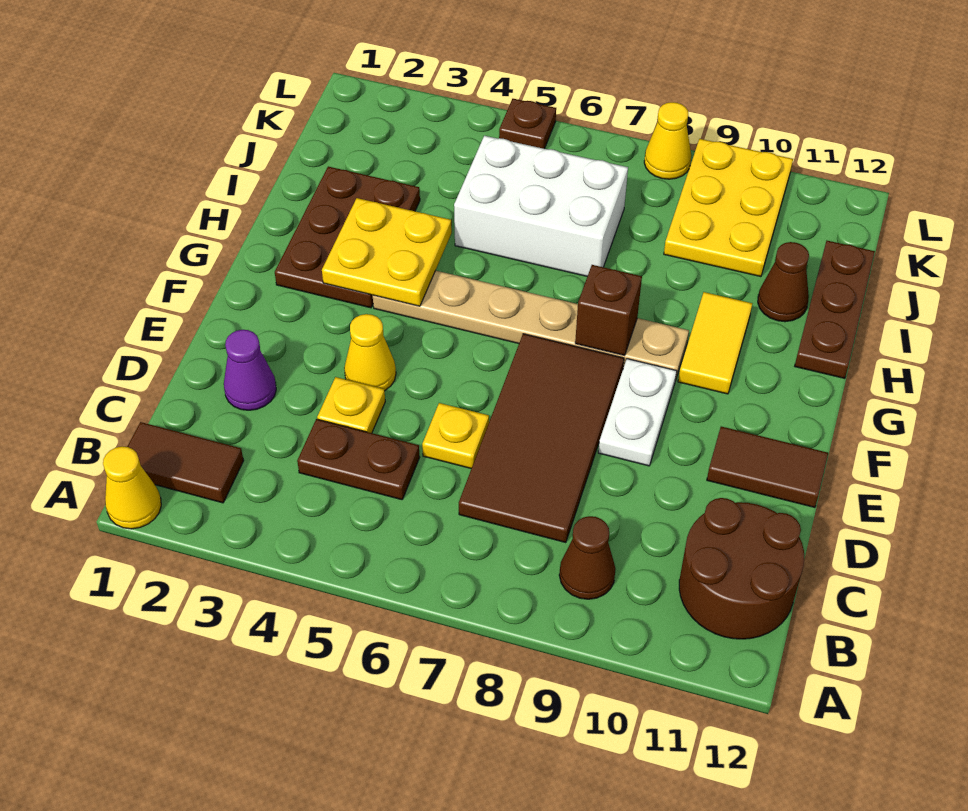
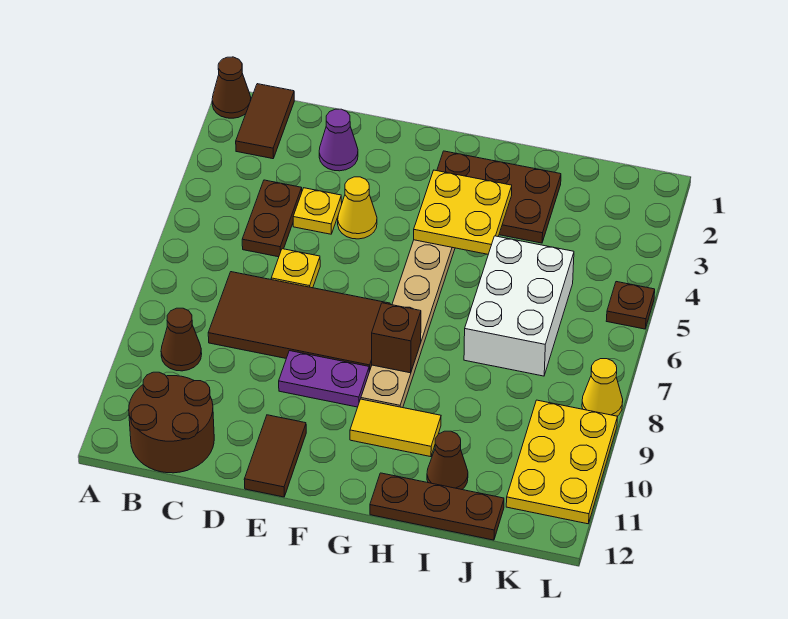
yellow 1x1 cone [103,446,161,529] -> brown 1x1 cone [212,57,251,118]
white 1x2 plate [598,359,677,466] -> purple 1x2 plate [279,351,369,407]
yellow 2x3 plate [664,139,793,277] -> yellow 2x3 plate turned to [506,400,617,524]

